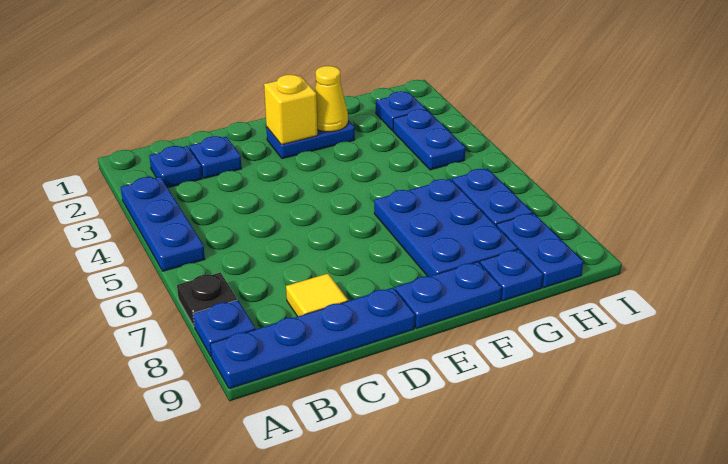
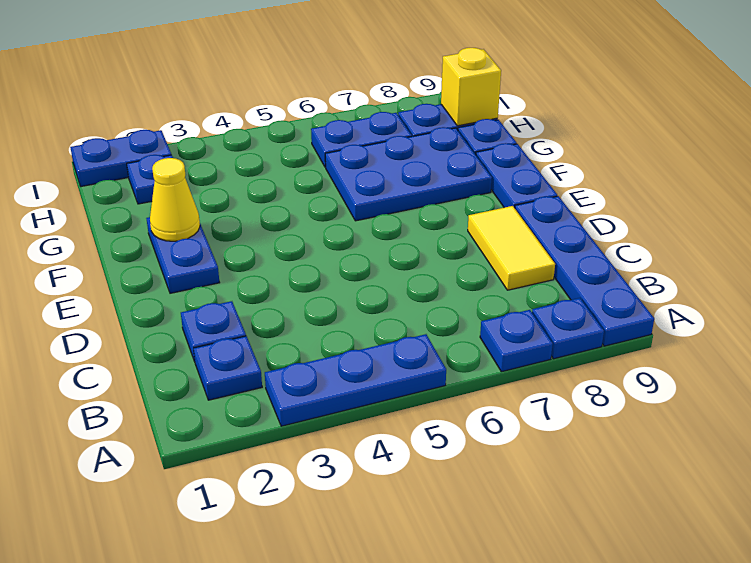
black 1x1 plate [177,273,237,326] -> blue 1x1 plate [480,310,553,372]
yellow 1x1 tile [286,274,348,317] -> yellow 1x2 tile [468,206,555,290]
yellow 1x1 brick [264,75,317,145] -> yellow 1x1 brick moved to [441,48,501,126]
blue 1x2 plate [393,109,465,170] -> blue 1x2 plate moved to [70,130,171,186]

